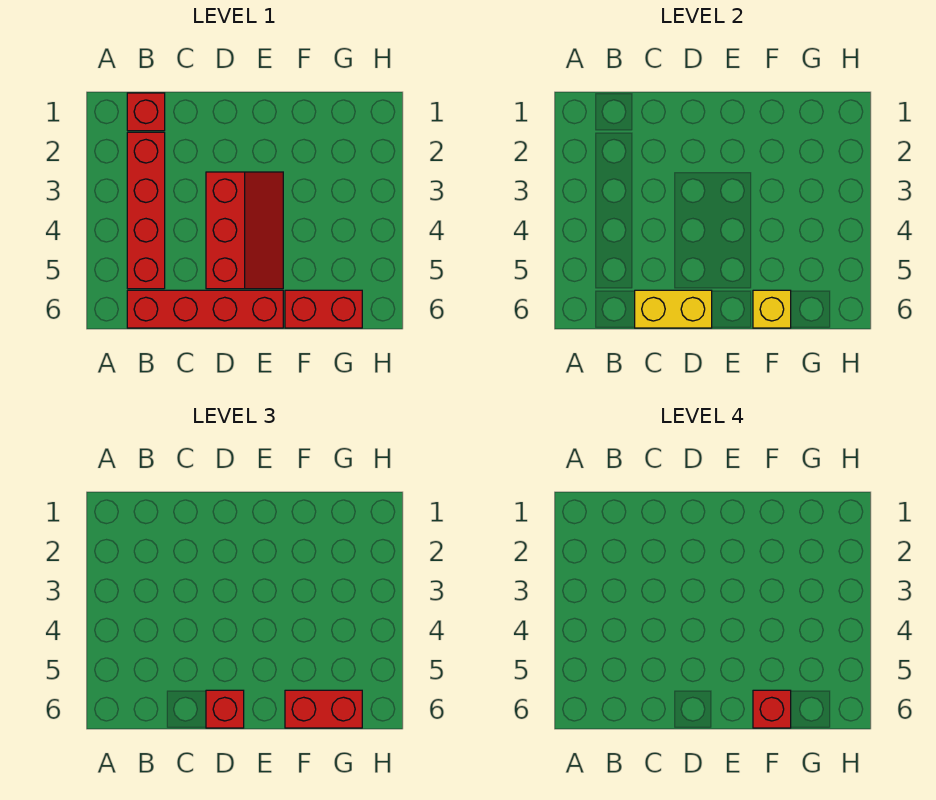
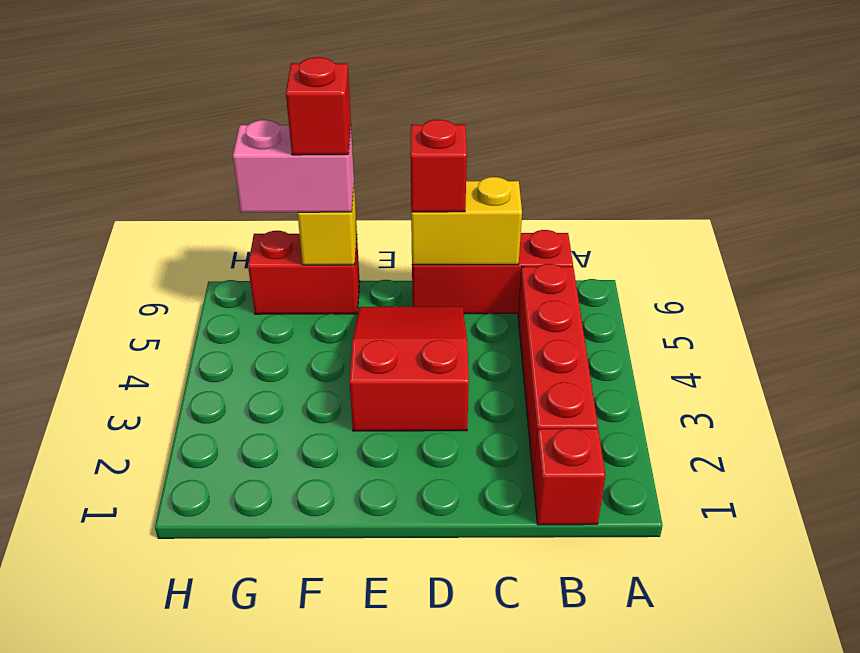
red 1x4 brick [127,290,283,328] -> red 1x3 brick [412,230,573,314]
red 2x3 slope [206,172,283,289] -> red 2x3 slope turned to [349,307,469,431]
red 1x2 brick [285,690,362,728] -> pink 1x2 brick [233,120,354,212]

